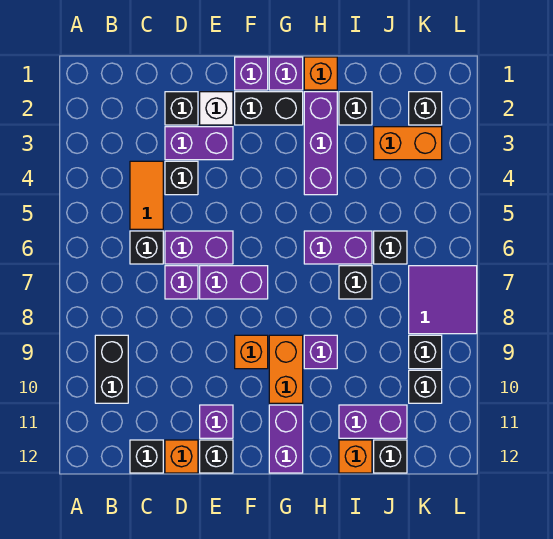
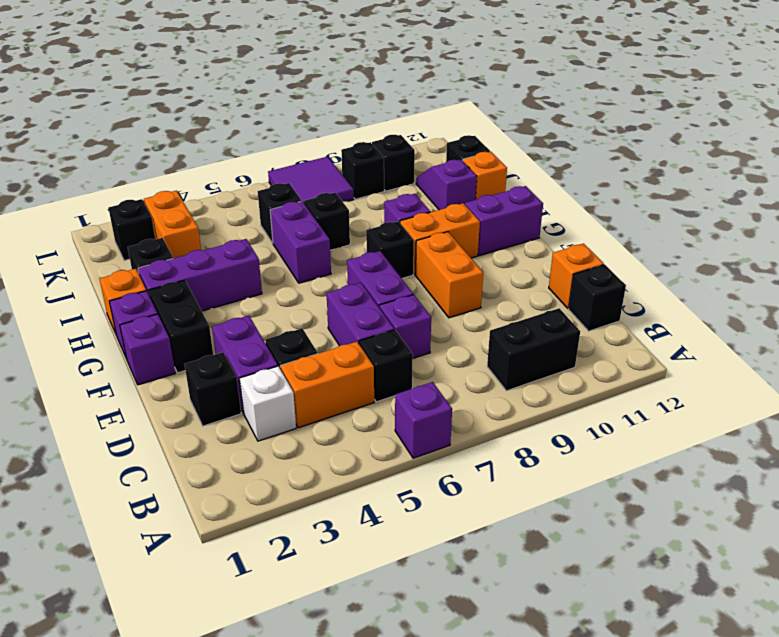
orange 1x2 tile [130,161,163,229] -> orange 1x2 brick [280,342,374,428]
white 1x1 brick [200,92,233,125] -> white 1x1 brick moved to [240,366,296,441]
purple 1x1 brick [200,405,233,438] -> purple 1x1 brick moved to [395,382,452,458]
black 1x1 brick [200,440,233,473] -> black 1x1 brick moved to [366,221,414,279]
orange 1x1 brick [235,335,268,369] -> orange 1x2 brick [416,232,483,318]
purple 1x2 brick [339,405,407,438] -> purple 1x2 slope [416,159,477,210]

